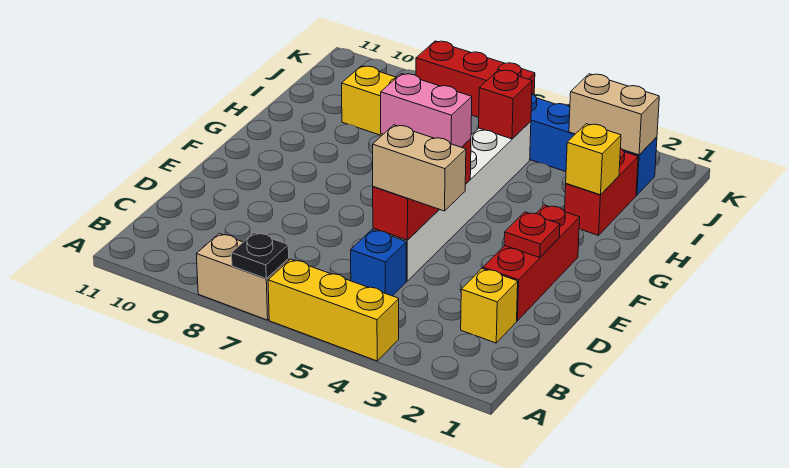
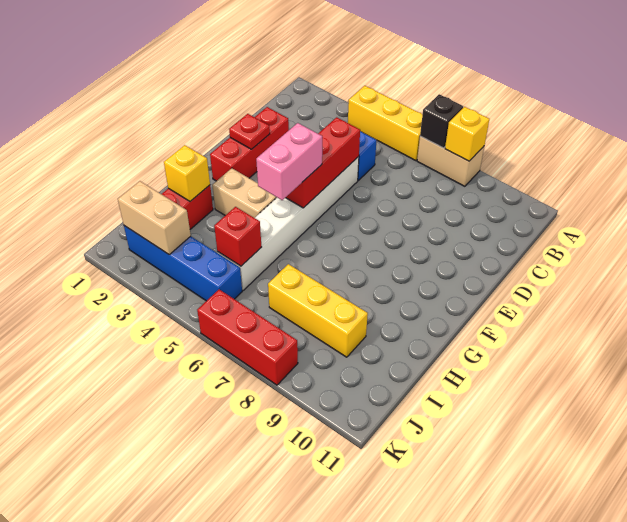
black 1x1 plate [232,232,289,279] -> black 1x1 brick [420,94,463,148]
yellow 1x1 brick [461,269,518,343] -> yellow 1x1 brick moved to [445,107,489,161]
tan 1x2 brick [373,125,466,211] -> tan 1x2 brick moved to [212,168,277,218]
pink 1x2 brick [381,74,472,147] -> pink 1x2 brick turned to [256,123,322,200]

